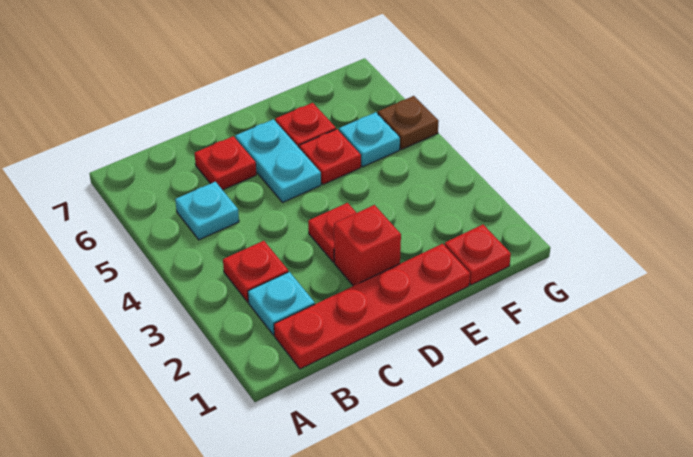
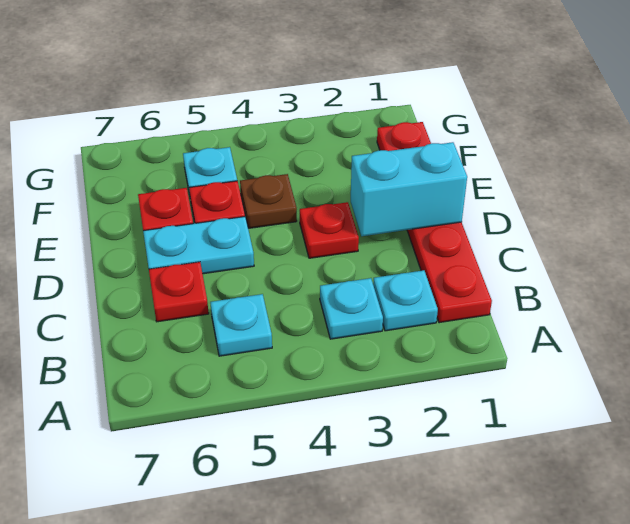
red 1x1 plate [223,241,288,302] -> cyan 1x1 plate [320,278,383,339]
none -> cyan 1x2 brick [351,142,467,236]
red 1x1 brick [334,205,401,286] -> none
brown 1x1 plate [378,96,439,149] -> brown 1x1 plate moved to [240,174,297,228]

